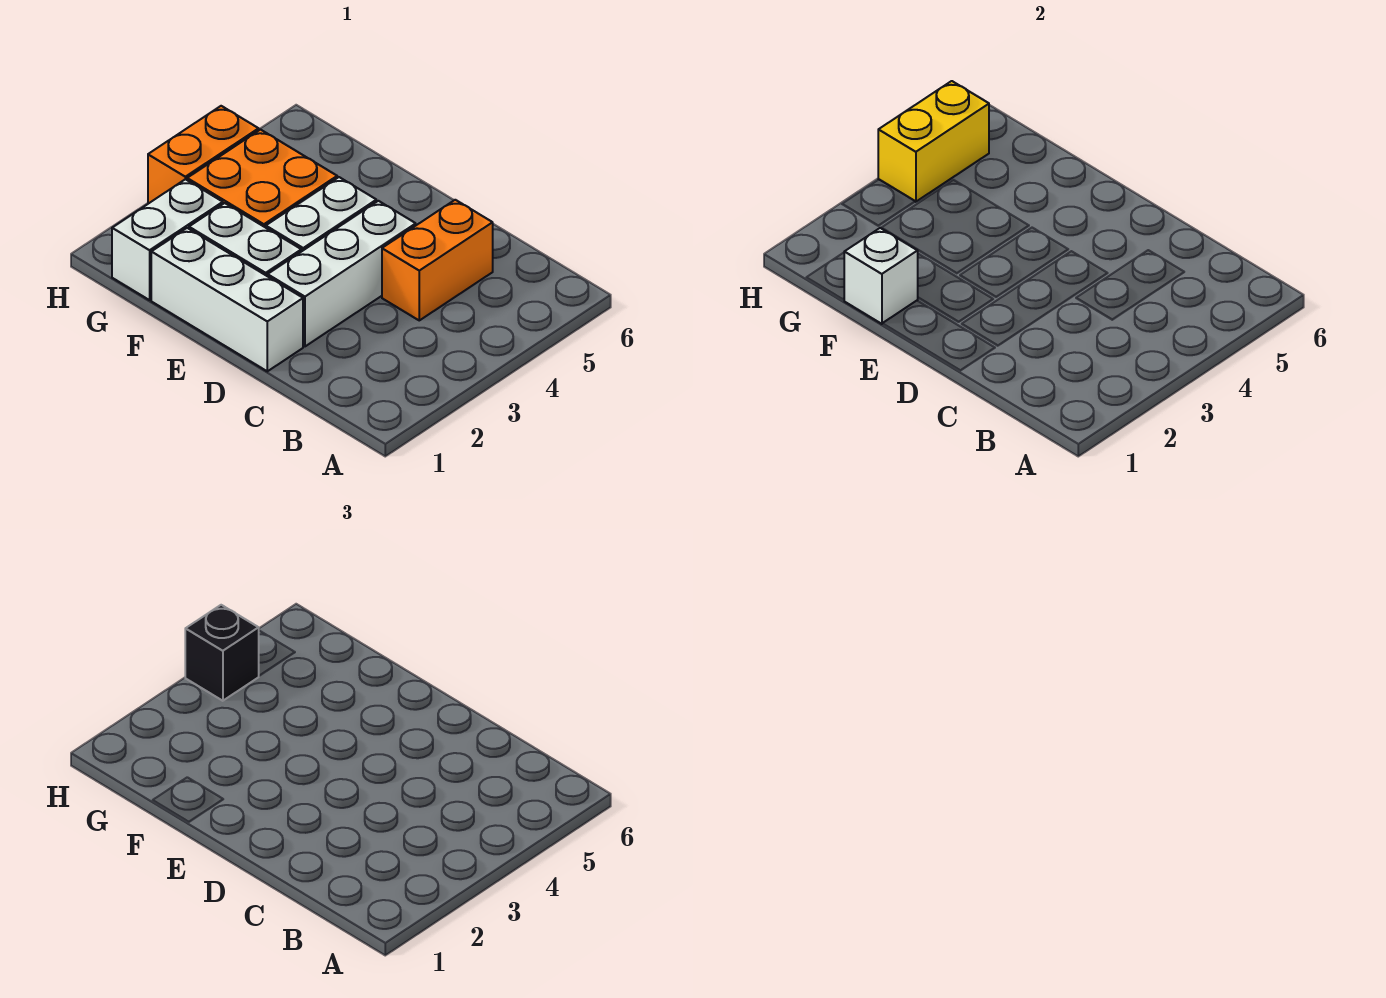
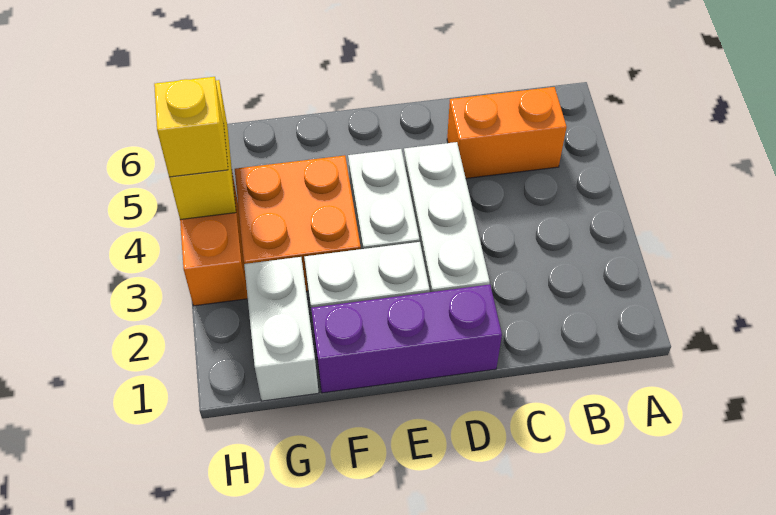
orange 1x2 brick [382,200,493,320] -> orange 1x2 brick turned to [447,87,567,178]
white 1x3 brick [151,228,303,371] -> purple 1x3 brick [311,284,502,393]
white 1x1 brick [844,228,918,324] -> none
black 1x1 brick [185,605,259,701] -> yellow 1x1 brick [154,77,228,177]

